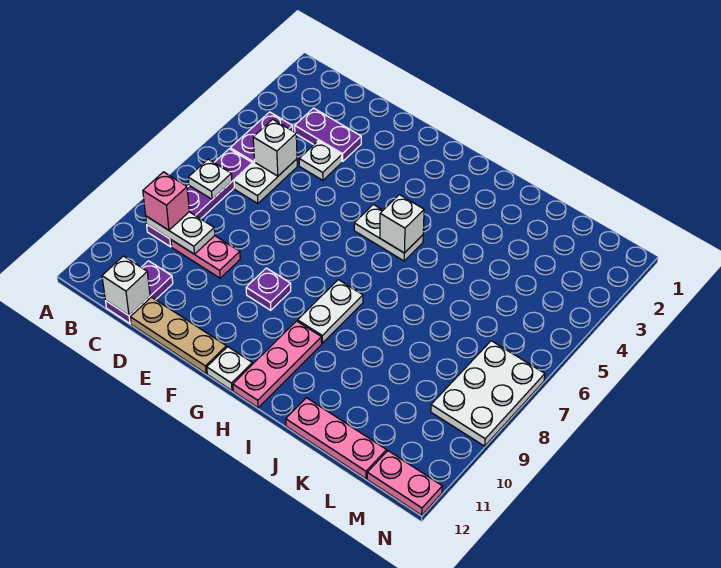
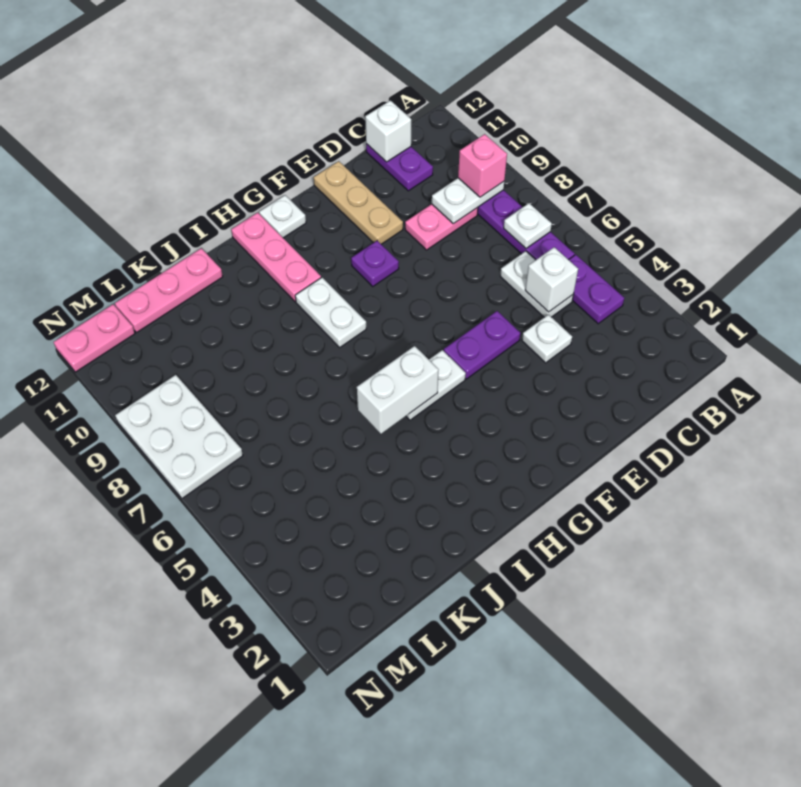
purple 1x2 plate [295,108,361,162] -> purple 1x2 plate moved to [444,311,520,379]
tan 1x3 plate [130,297,227,374] -> tan 1x3 plate turned to [314,161,403,244]
white 1x1 brick [380,195,424,253] -> white 1x2 brick [357,346,438,434]

